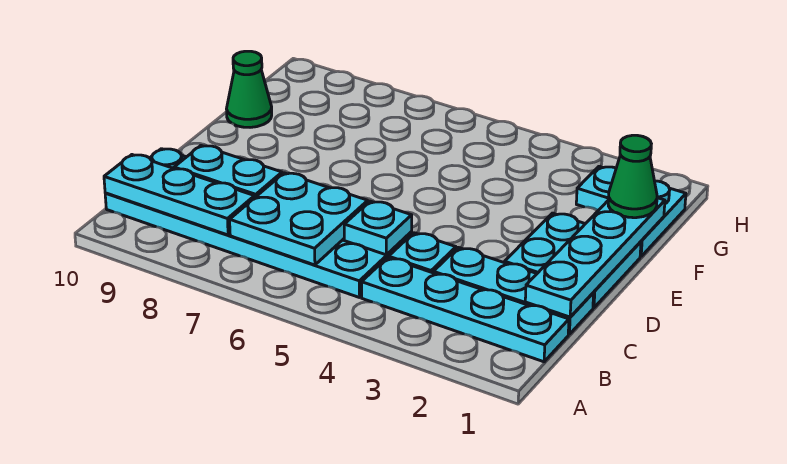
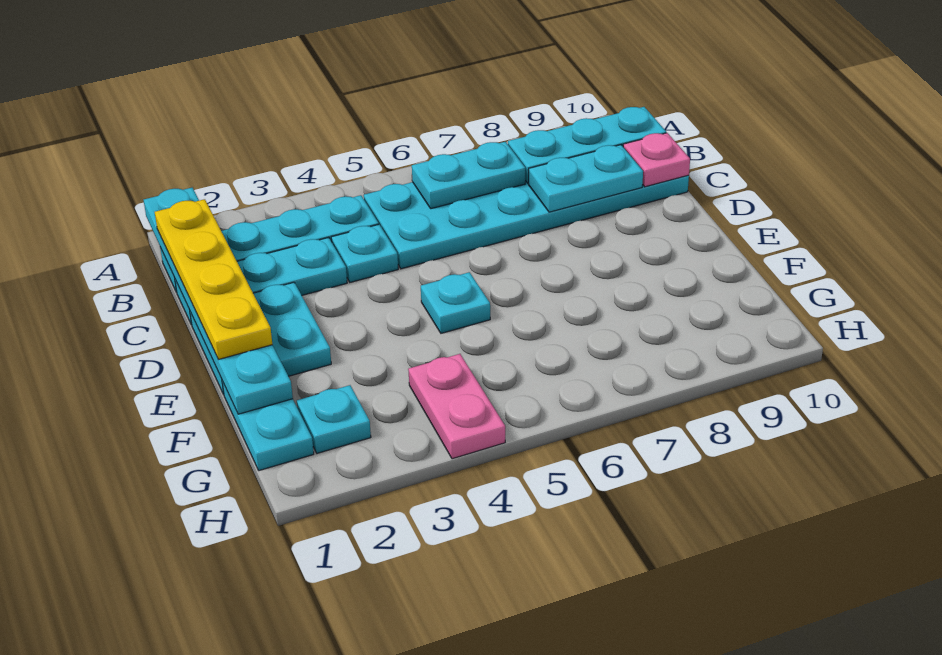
none -> yellow 1x4 plate [155,199,272,360]
cyan 2x2 plate [230,173,368,265] -> cyan 1x2 plate [412,142,525,209]
cyan 1x4 plate [525,198,665,317] -> cyan 1x6 plate [144,188,293,414]
cyan 1x1 plate [344,201,412,255] -> cyan 1x1 plate moved to [421,272,490,333]
none -> pink 1x1 plate [623,133,690,187]
green 1x1 cone [608,135,657,218] -> none
green 1x1 cone [227,51,272,127] -> none
none -> pink 1x2 plate [408,354,505,459]

